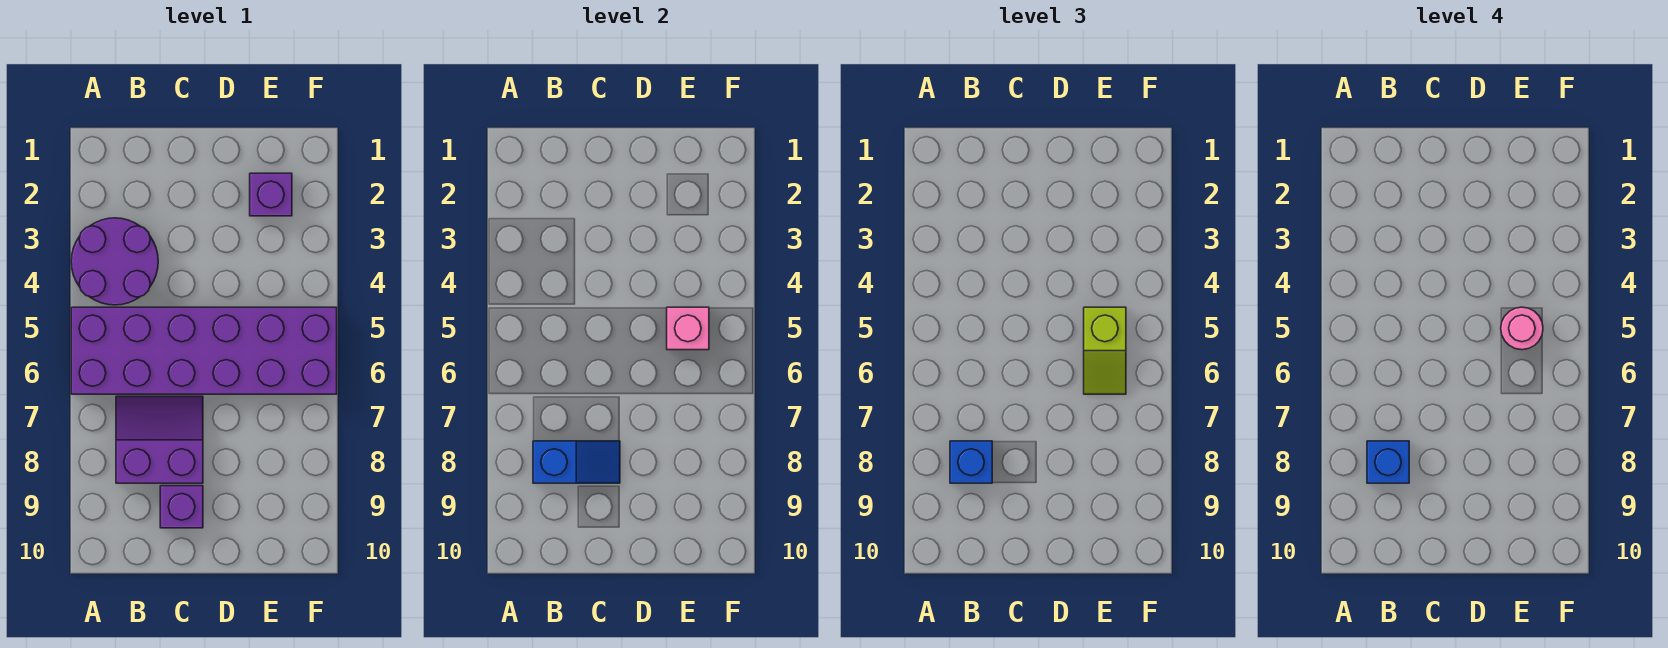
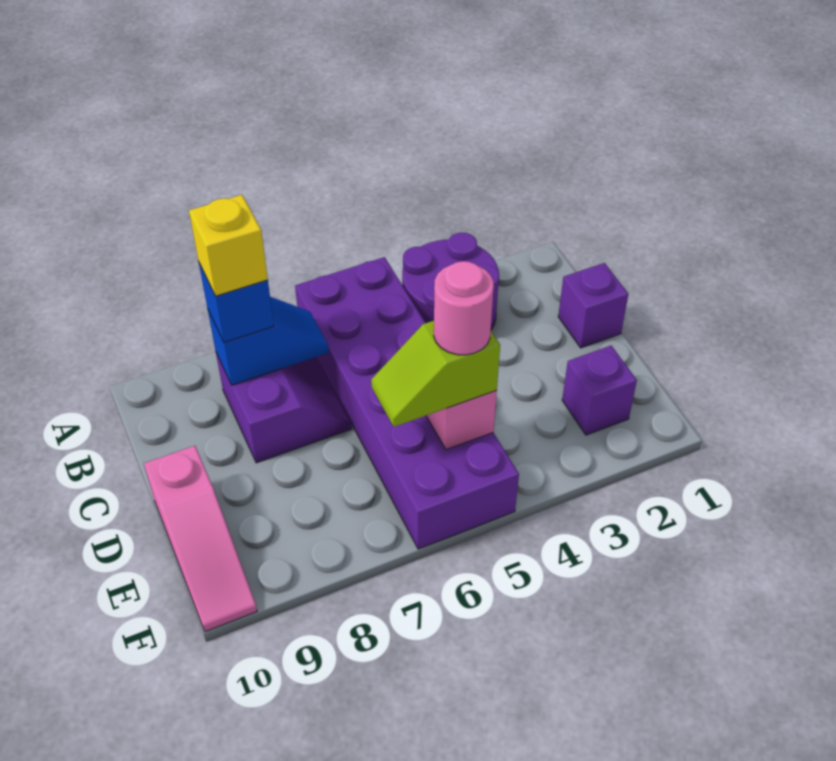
blue 1x2 slope [533,441,620,483] -> blue 1x2 slope turned to [208,297,329,385]
blue 1x1 brick [1367,441,1409,483] -> yellow 1x1 brick [189,195,268,296]
purple 1x1 brick [160,486,203,528] -> purple 1x1 brick moved to [558,263,628,348]
none -> pink 1x3 slope [144,446,257,632]

